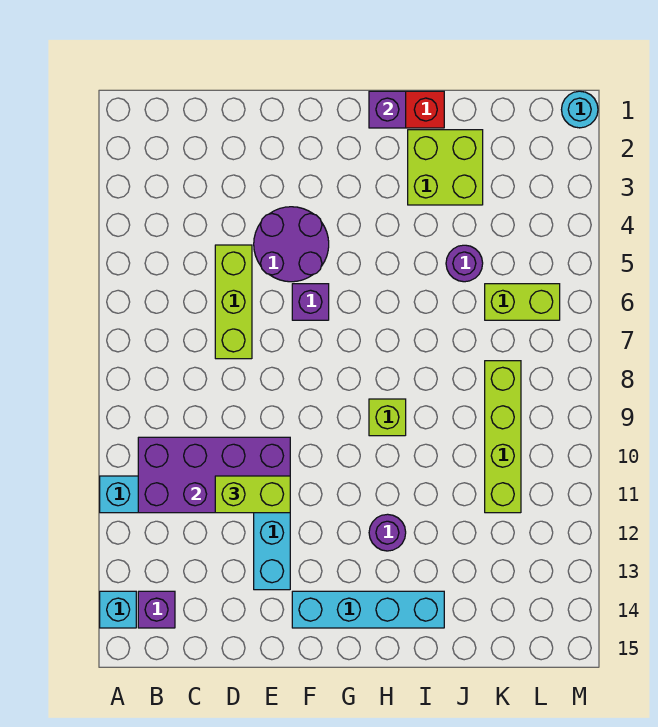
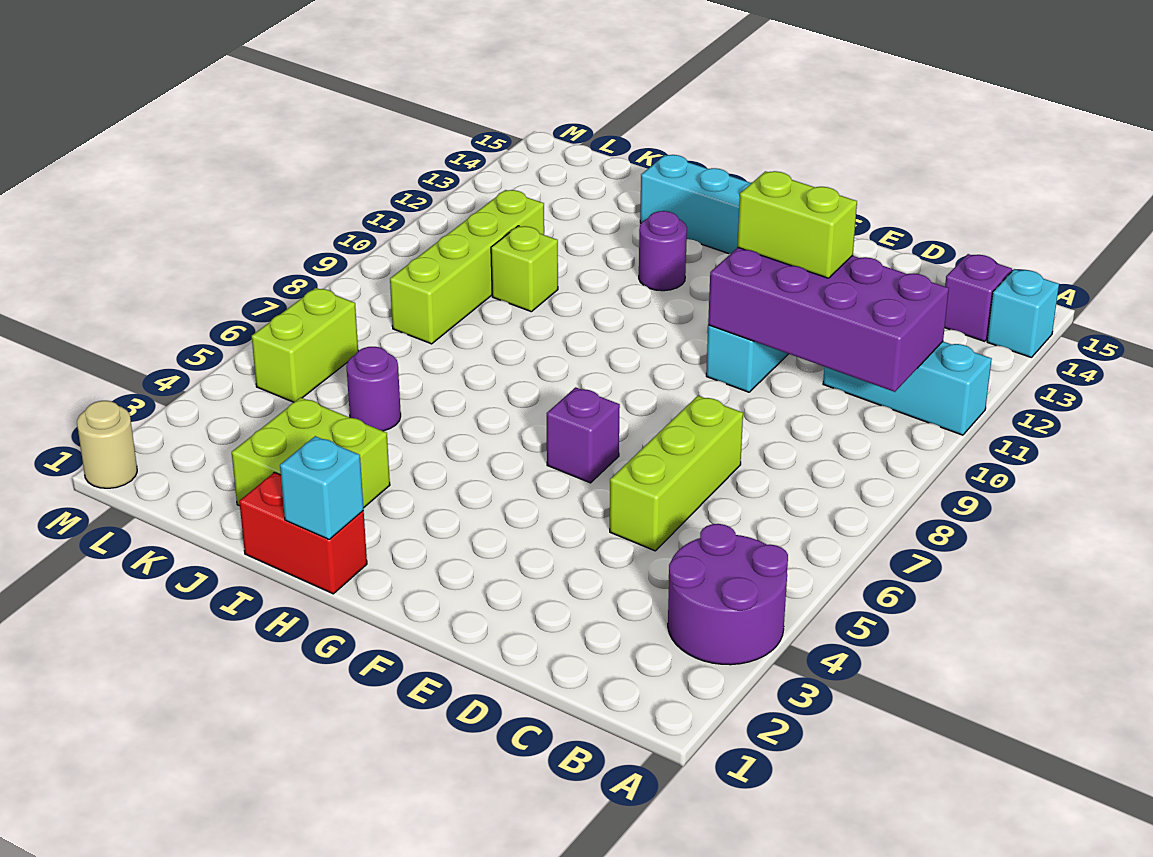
purple 2x2 round brick [254,207,329,282] -> purple 2x2 round brick moved to [668,524,788,665]
purple 1x1 brick [369,91,406,128] -> cyan 1x1 brick [280,436,364,540]
lime 1x1 brick [369,399,406,436] -> lime 1x1 brick moved to [491,226,558,312]
lime 1x2 brick [485,284,560,320] -> lime 1x2 brick turned to [252,288,358,402]
cyan 1x1 round brick [561,91,598,128] -> tan 1x1 round brick [77,401,137,488]

